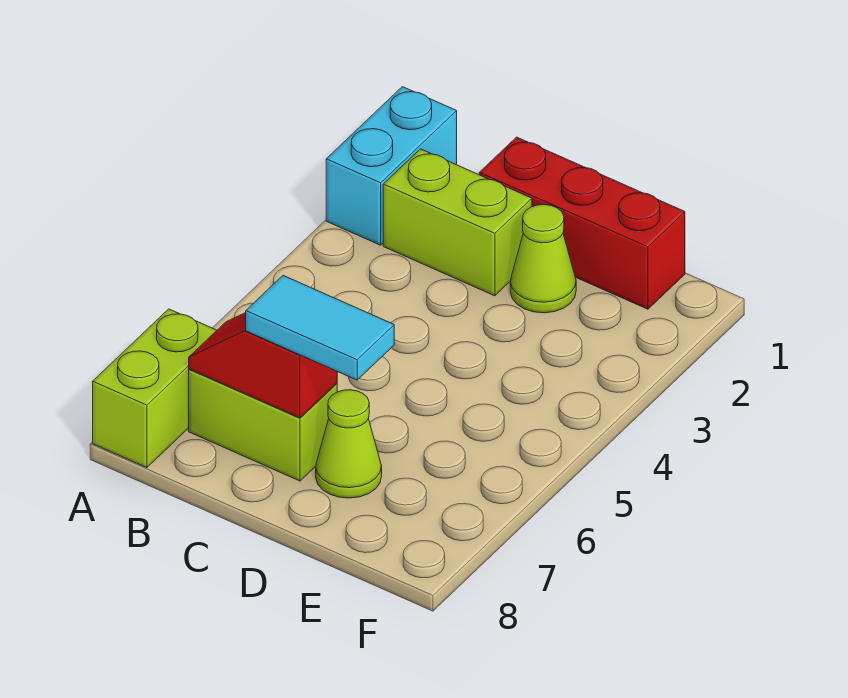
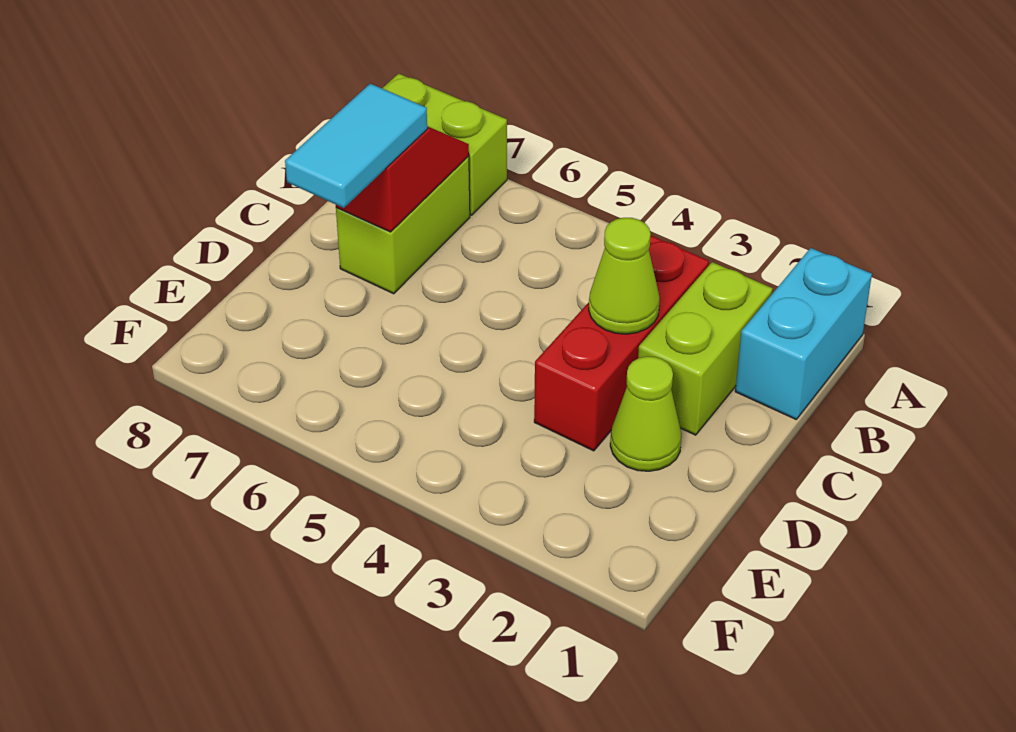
cyan 1x2 brick [326,87,457,245] -> cyan 1x2 brick turned to [735,248,872,419]
red 1x3 brick [479,137,685,309] -> red 1x3 brick moved to [534,236,709,451]
lime 1x1 cone [316,390,382,498] -> lime 1x1 cone moved to [589,218,660,334]

